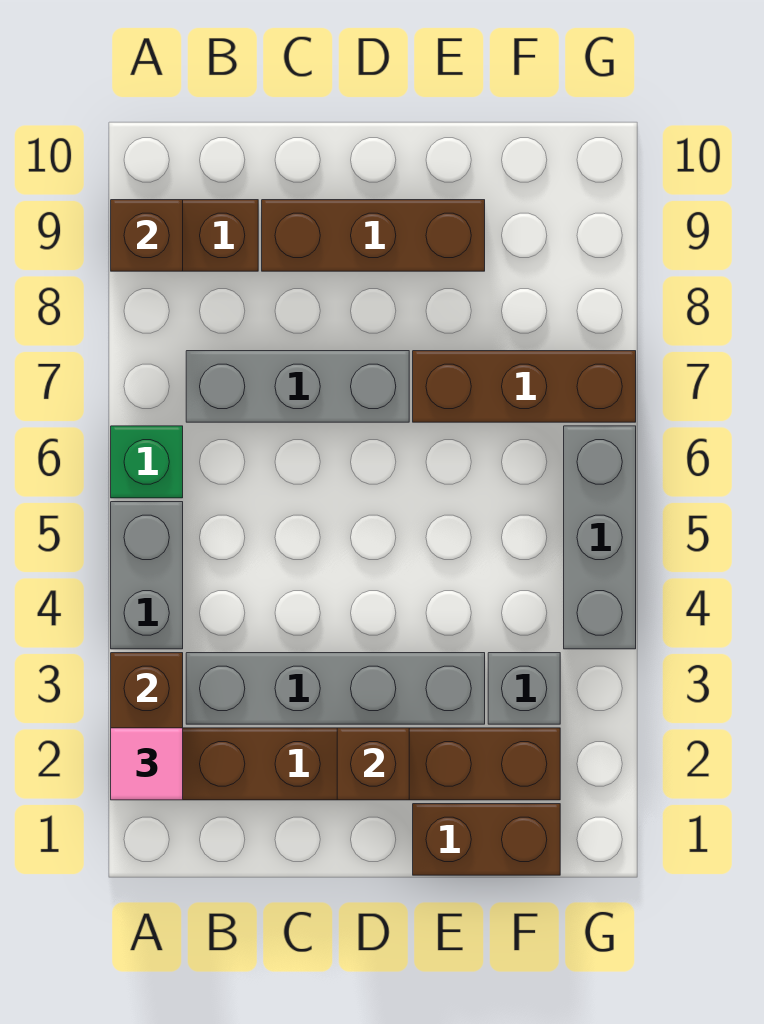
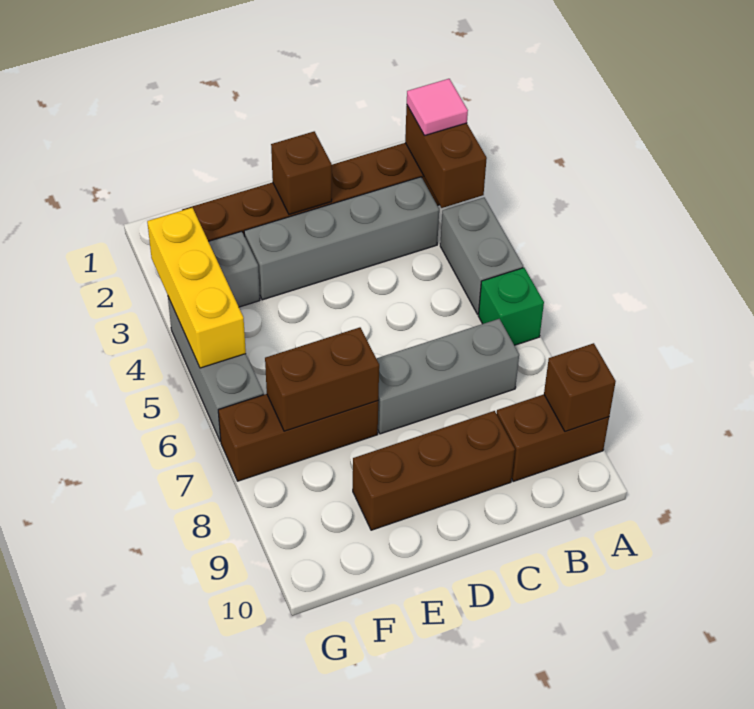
brown 1x2 brick [413,804,560,875] -> brown 1x2 brick moved to [265,327,379,431]
none -> yellow 1x3 brick [147,208,246,368]

